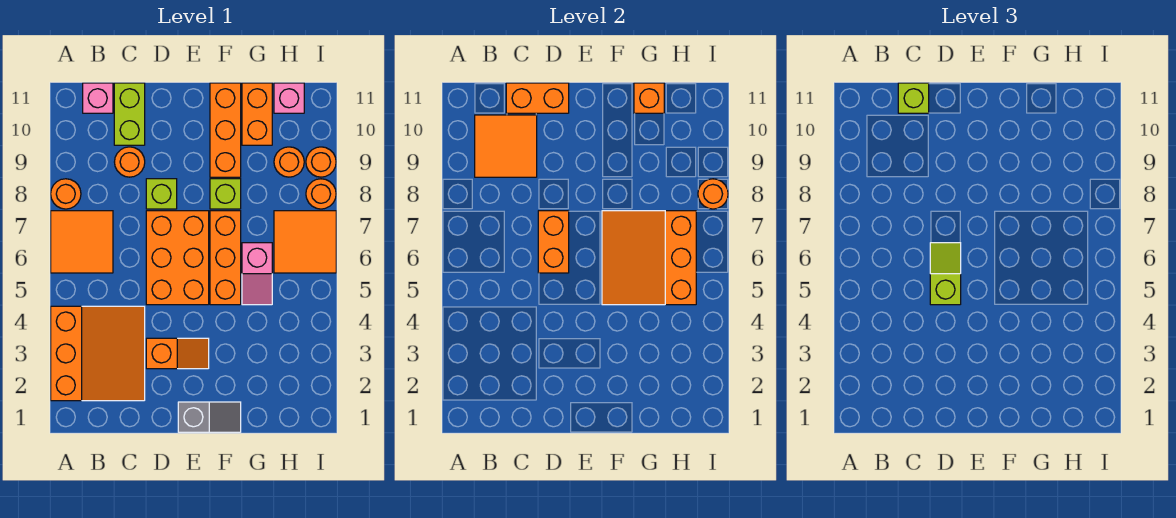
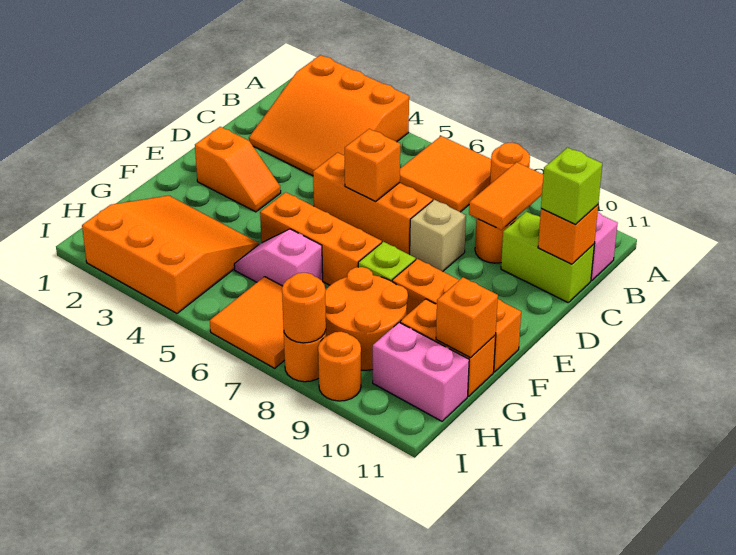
orange 2x2 tile [475,115,537,177] -> orange 1x2 tile [469,162,543,230]
orange 1x2 brick [506,83,569,113] -> orange 1x1 brick [538,205,598,264]
orange 1x2 slope [146,338,209,369] -> orange 1x2 slope turned to [195,127,281,212]
orange 2x3 brick [146,211,209,305] -> orange 1x3 brick [313,153,433,255]
lime 1x2 slope [930,243,961,305] -> none
orange 1x2 brick [538,211,569,273] -> orange 1x1 brick [345,129,400,202]
lime 1x1 brick [146,179,177,209] -> tan 1x1 brick [410,200,466,271]
grey 1x2 slope [178,402,241,432] -> none
orange 3x3 slope [602,211,696,305] -> orange 3x3 slope moved to [82,196,259,313]
orange 1x1 round brick [274,147,304,177] -> orange 2x2 round brick [325,267,408,370]
pink 1x1 brick [274,83,304,113] -> pink 1x2 brick [373,323,469,421]

